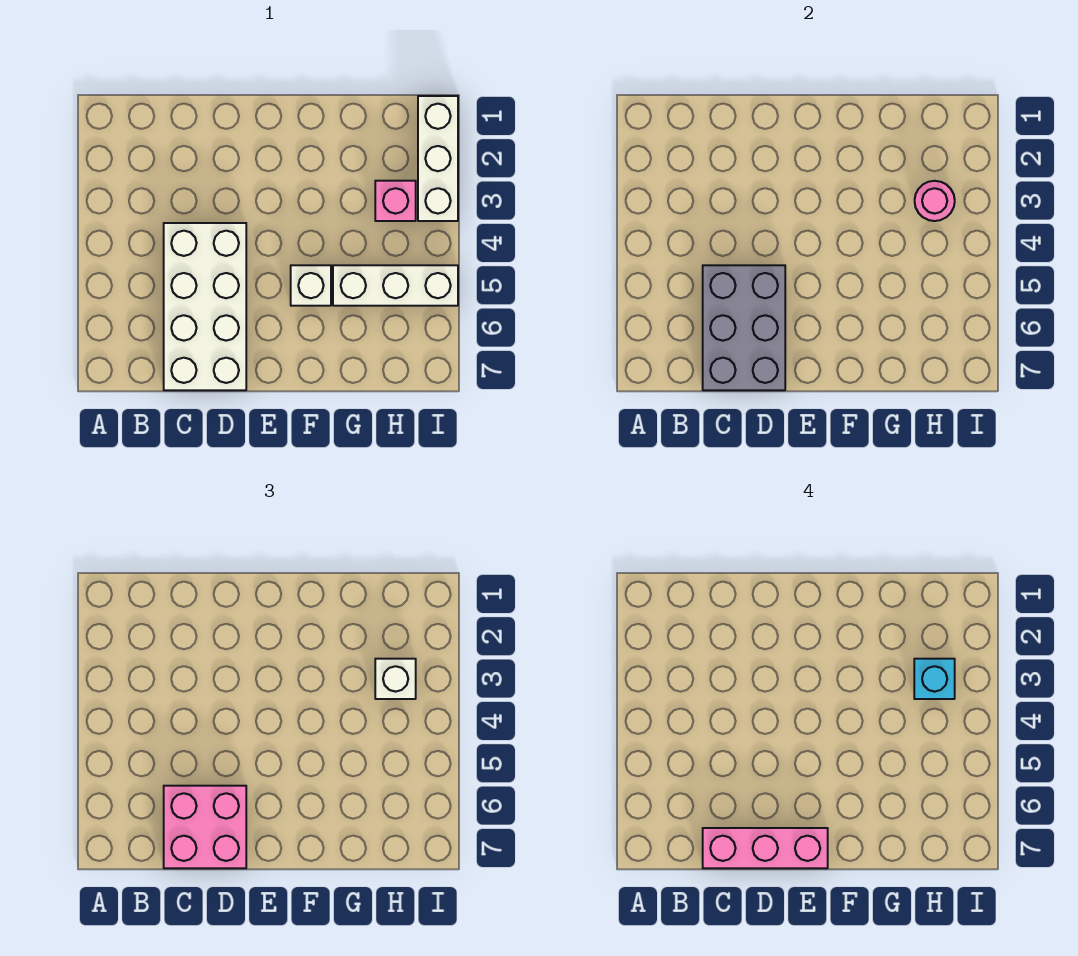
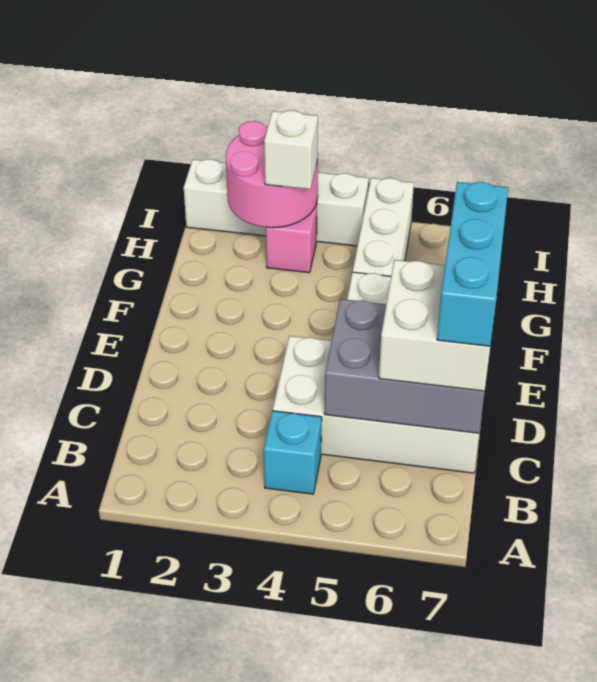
pink 2x2 brick [164,786,246,868] -> white 2x2 brick [379,260,490,391]
pink 1x3 brick [703,828,828,868] -> cyan 1x3 brick [437,182,508,346]
pink 1x1 round brick [915,181,955,221] -> pink 2x2 round brick [226,121,318,228]
cyan 1x1 brick [914,659,955,699] -> cyan 1x1 brick moved to [264,411,322,494]
white 1x3 brick [418,96,458,221] -> white 1x4 brick [184,159,369,246]

